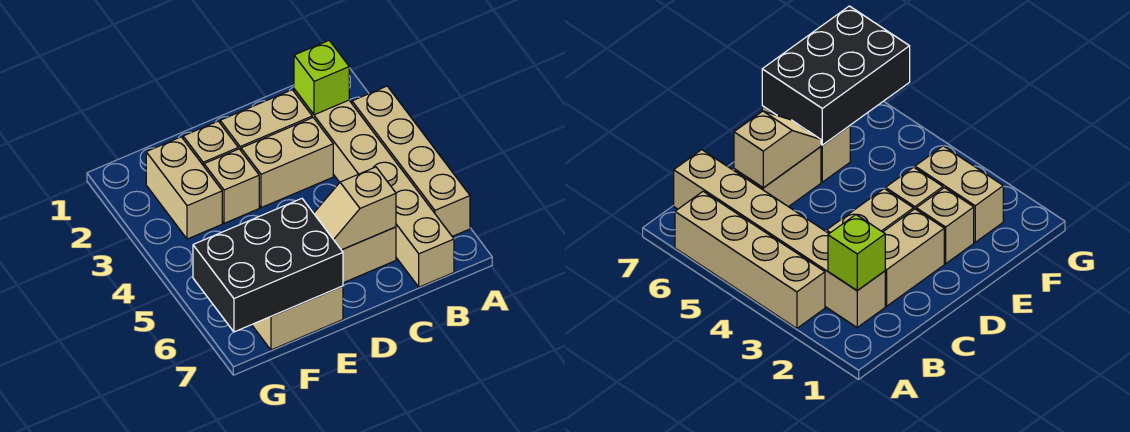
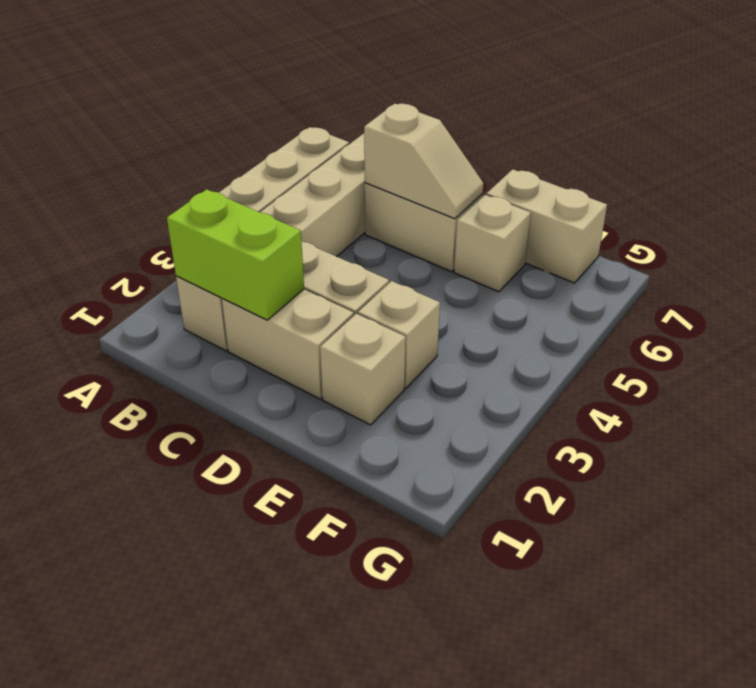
lime 1x1 brick [294,40,349,115] -> lime 1x2 brick [167,189,304,320]
black 2x3 brick [193,199,343,332] -> none
tan 1x2 brick [146,137,222,239] -> none

